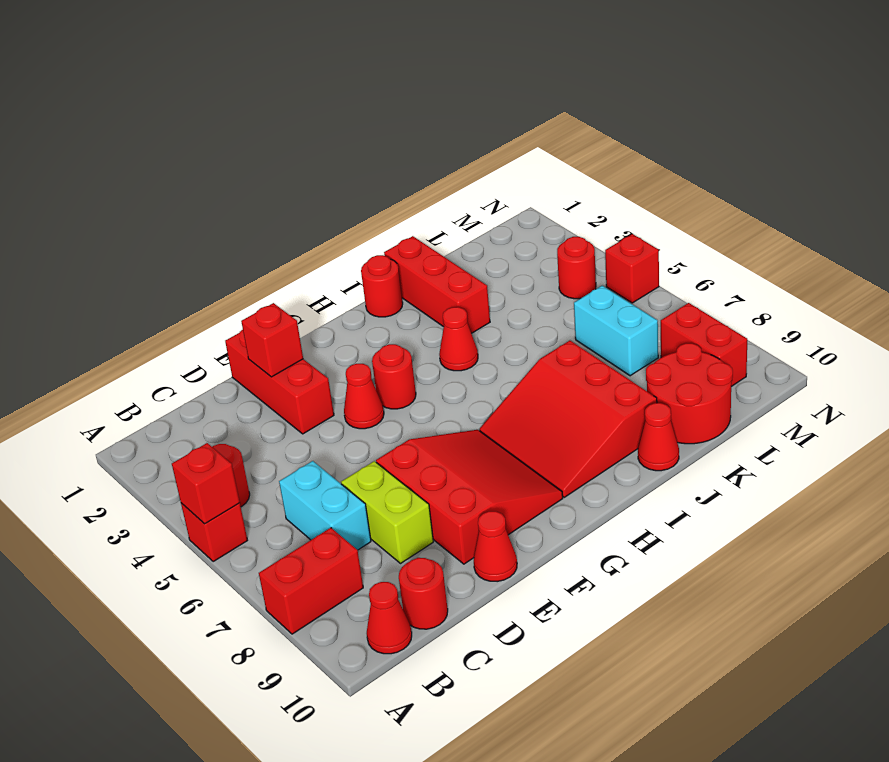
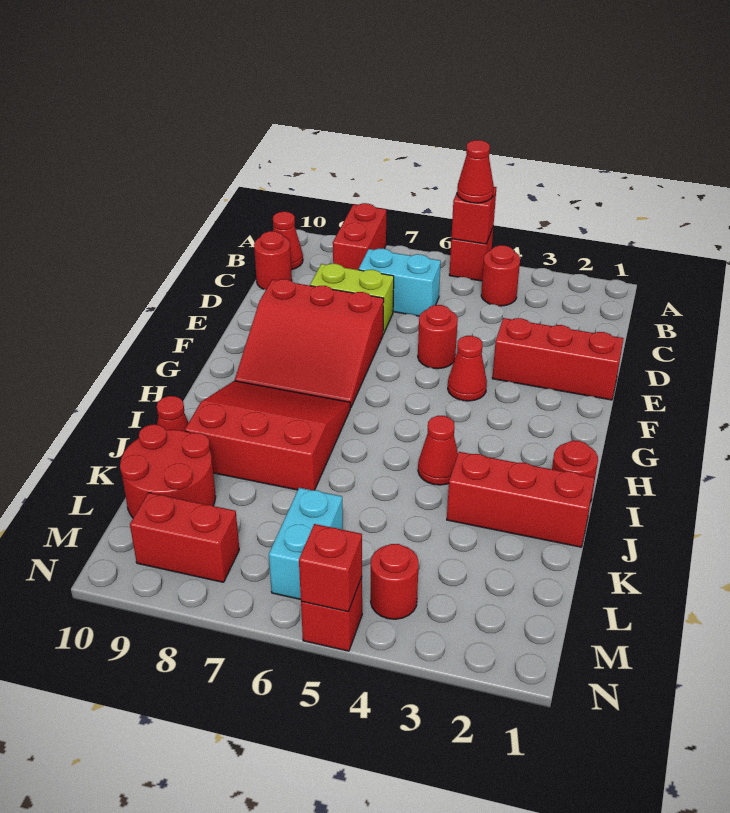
red 1x1 brick [241,303,303,377] -> red 1x1 brick moved to [299,524,362,612]
red 1x1 cone [474,511,517,582] -> red 1x1 cone moved to [457,140,494,203]
red 1x1 round brick [372,344,416,409] -> red 1x1 round brick moved to [418,305,458,369]
cyan 1x2 brick [574,286,658,376] -> cyan 1x2 brick turned to [269,488,343,599]

